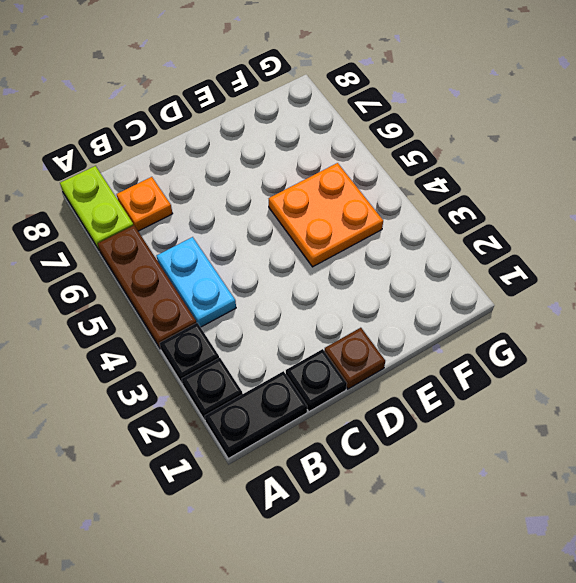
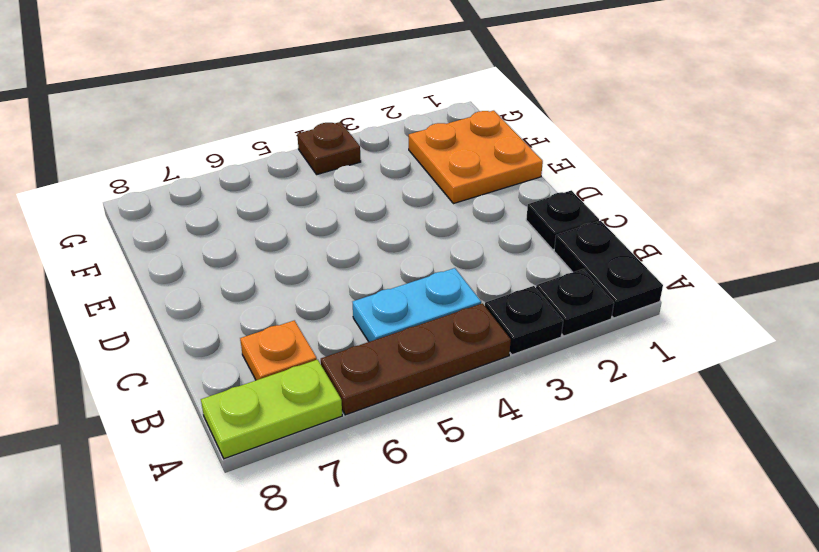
brown 1x1 plate [324,328,385,389] -> brown 1x1 plate moved to [297,122,361,174]
orange 2x2 plate [269,163,383,267] -> orange 2x2 plate moved to [409,111,543,204]

